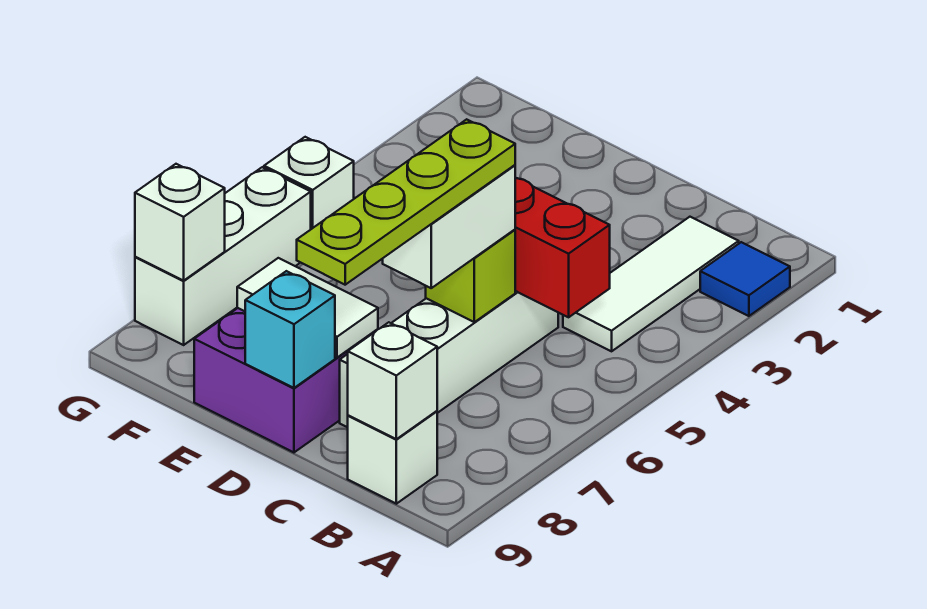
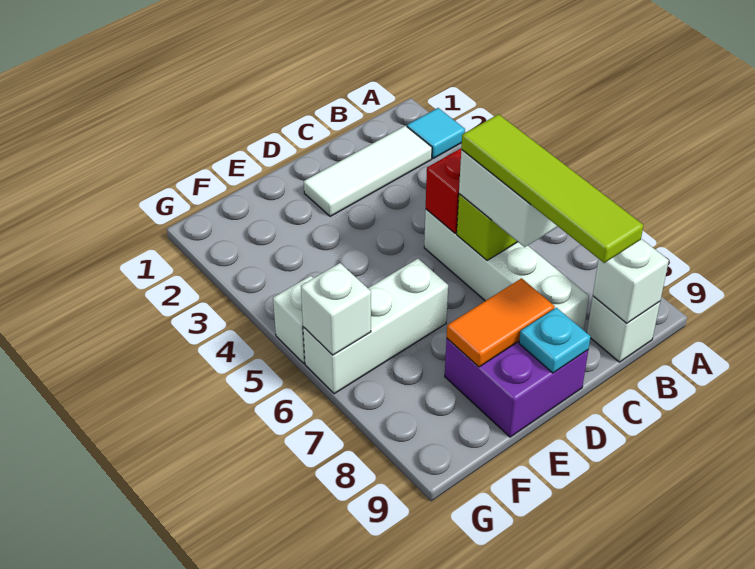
blue 1x1 tile [700,242,790,316] -> cyan 1x1 tile [407,108,465,159]
white 1x3 tile [563,217,739,351] -> white 1x3 tile turned to [304,126,432,217]
lime 1x4 plate [297,119,515,285] -> lime 1x4 tile [461,114,644,263]
white 1x2 tile [237,258,378,357] -> orange 1x2 tile [447,278,555,367]
cyan 1x1 brick [245,271,335,388] -> cyan 1x1 plate [519,308,591,373]
white 1x3 brick [135,167,311,345] -> white 1x3 brick turned to [303,259,448,394]
white 1x1 brick [135,164,225,281] -> white 1x1 brick moved to [301,263,371,355]

